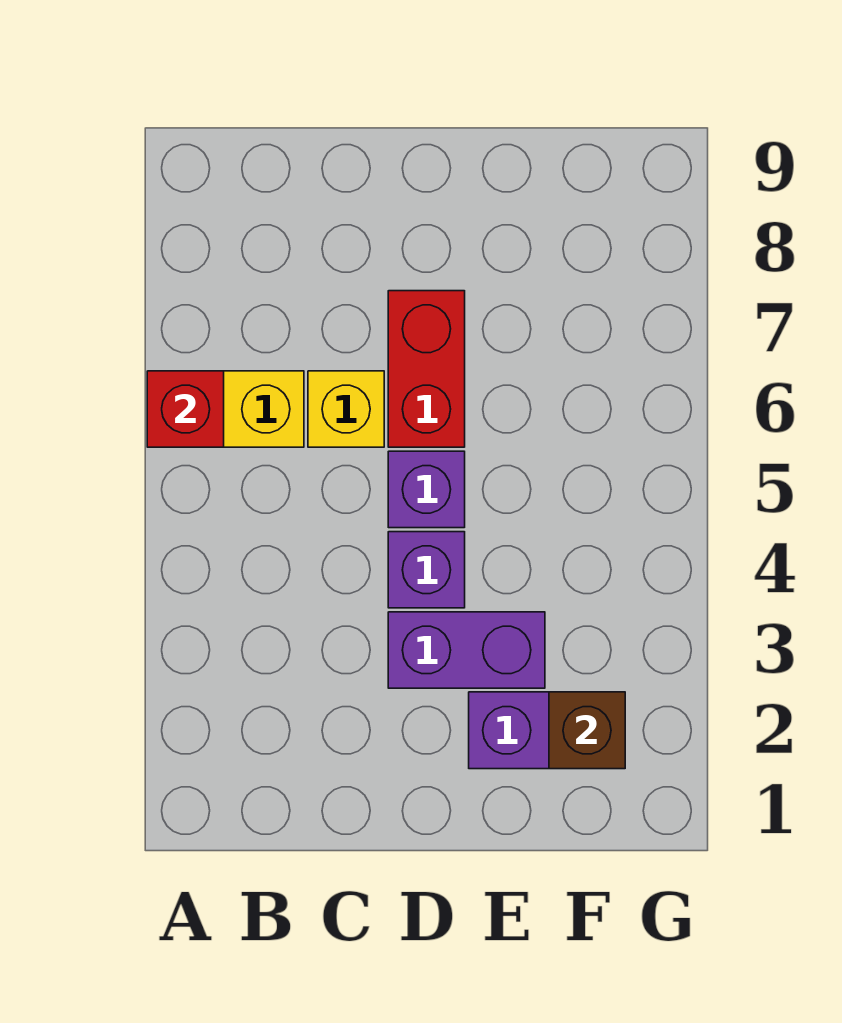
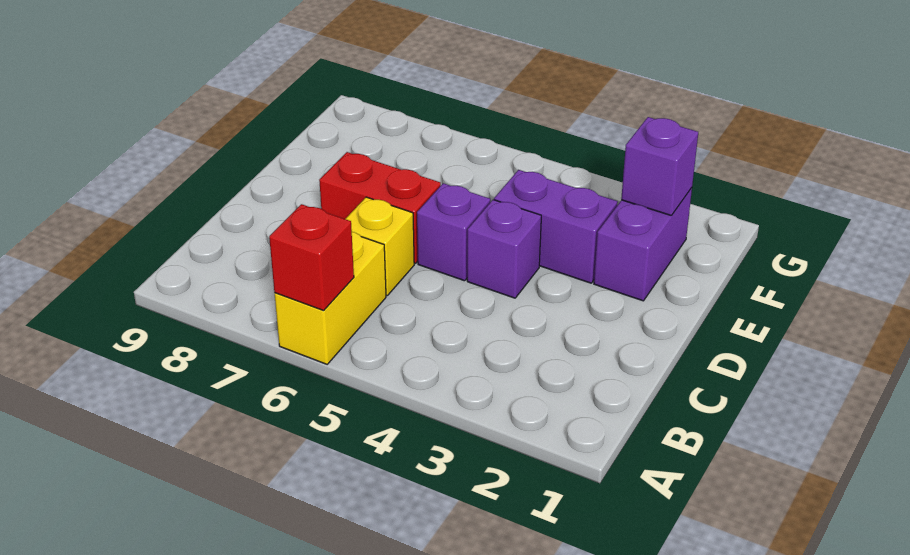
purple 1x2 brick [388,612,545,688] -> purple 1x2 brick turned to [494,170,618,283]
brown 1x1 brick [549,692,625,769] -> purple 1x1 brick [621,117,698,215]

